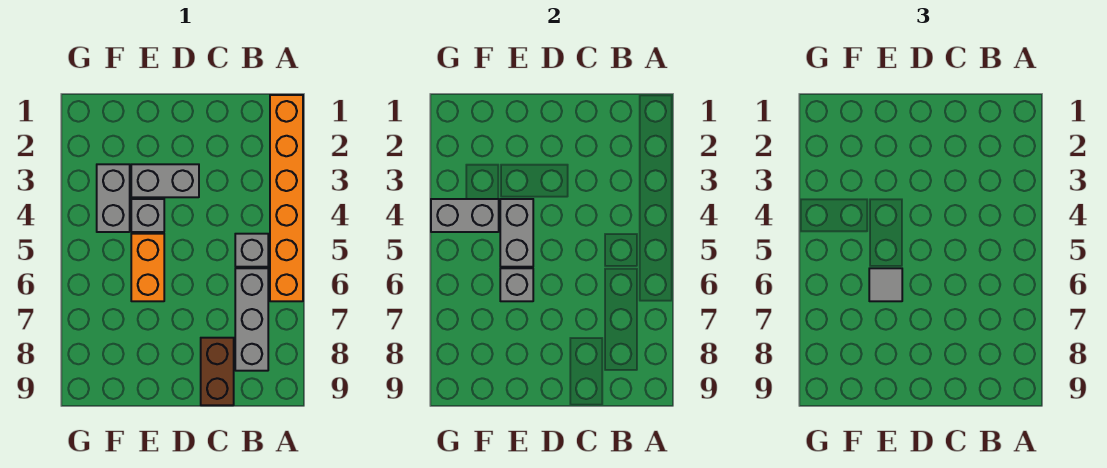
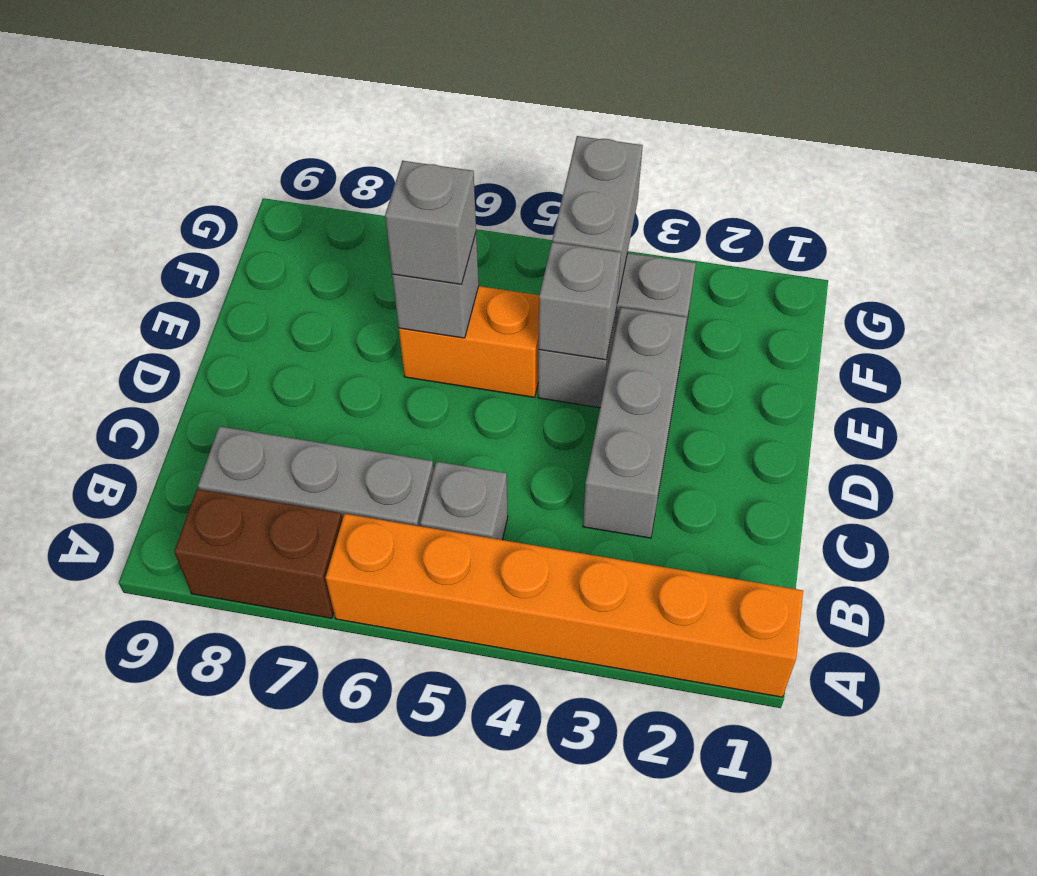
brown 1x2 brick [201,338,234,405] -> brown 1x2 brick moved to [174,489,342,618]
grey 1x2 brick [131,164,199,197] -> grey 1x3 brick [583,307,687,538]
grey 1x2 brick [500,199,533,267] -> grey 1x1 brick [538,242,621,360]
grey 1x1 tile [869,268,902,301] -> grey 1x1 brick [385,161,476,284]

